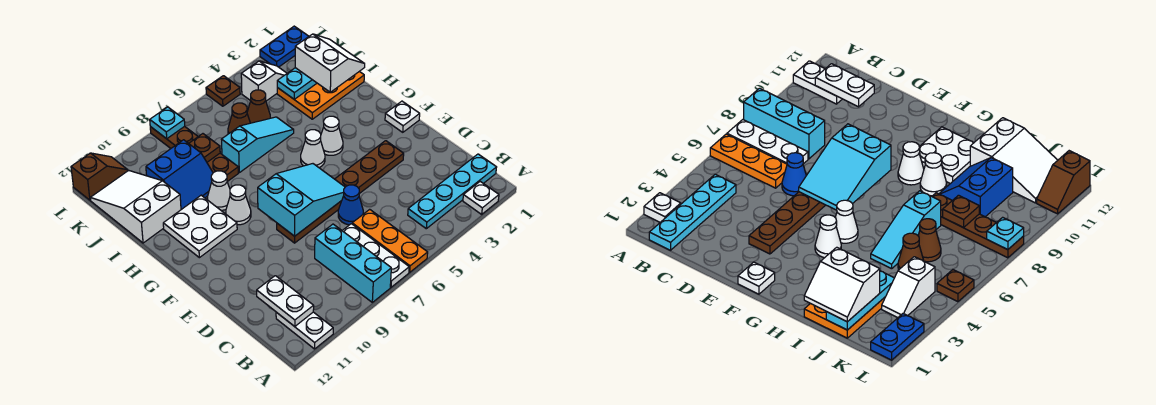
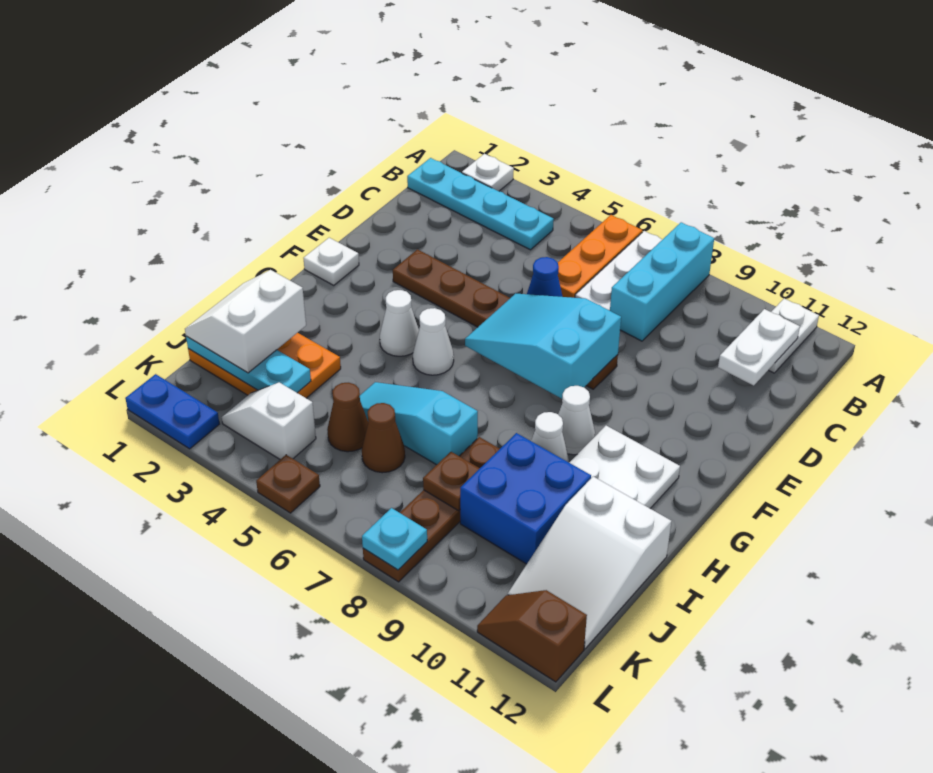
blue 2x2 slope [146,140,213,210] -> blue 2x2 brick [460,433,591,564]

